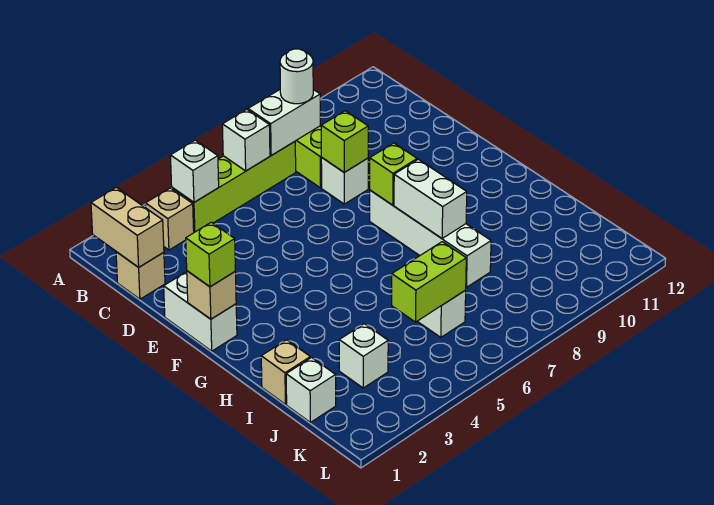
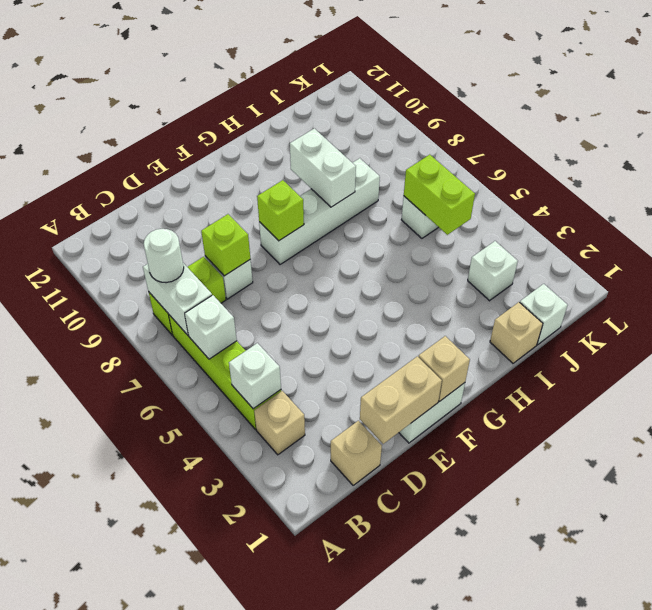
tan 1x2 brick [91,187,164,267] -> tan 1x2 brick moved to [360,356,442,444]
lime 1x1 brick [186,222,235,287] -> none
white 1x2 brick [394,159,467,238] -> white 1x2 brick turned to [290,128,356,207]

